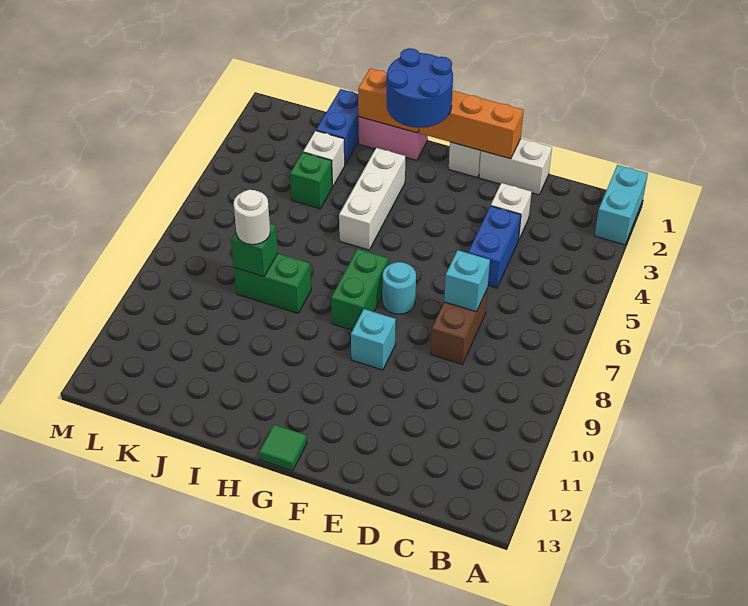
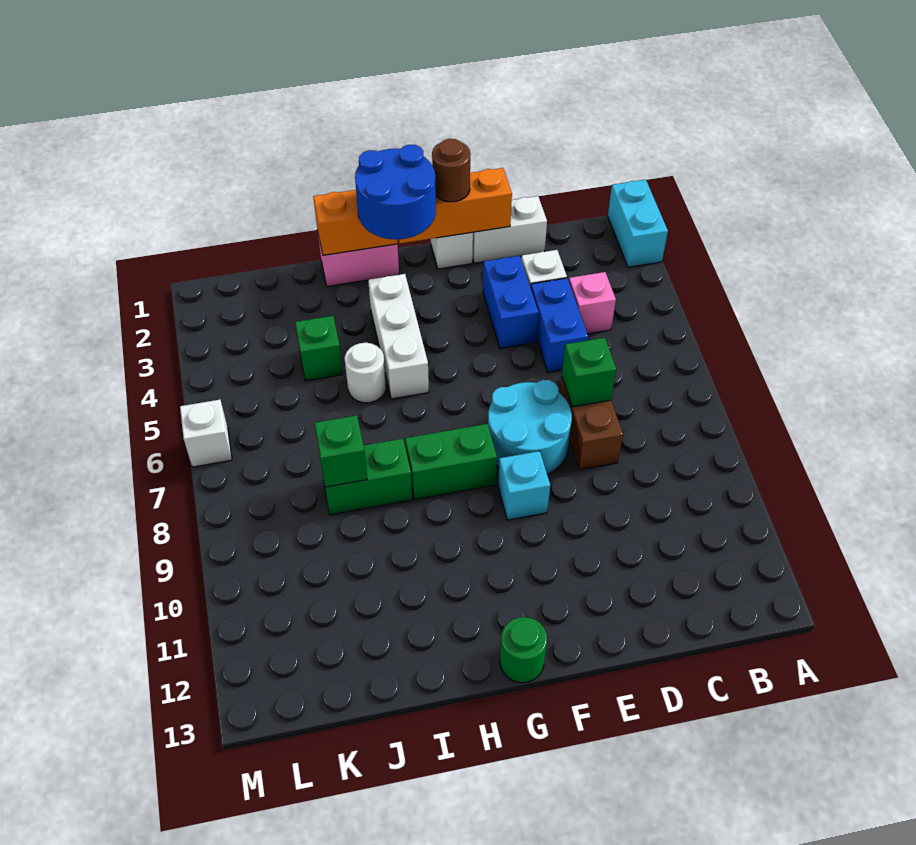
none -> pink 1x1 brick [569,272,616,334]
cyan 1x1 brick [444,250,490,312] -> green 1x1 brick [562,338,616,407]
none -> brown 1x1 round brick [432,139,470,202]
cyan 1x1 round brick [382,262,416,314] -> cyan 2x2 round brick [488,380,572,474]
green 1x2 brick [331,249,388,330] -> green 1x2 brick turned to [405,424,497,499]
green 1x1 tile [259,425,307,471] -> green 1x1 round brick [500,617,547,683]
blue 1x2 brick [316,89,359,165] -> blue 1x2 brick moved to [483,256,539,348]
white 1x1 brick [303,131,345,187] -> white 1x1 brick moved to [180,400,232,467]
white 1x1 round brick [234,190,270,245] -> white 1x1 round brick moved to [345,343,386,403]

